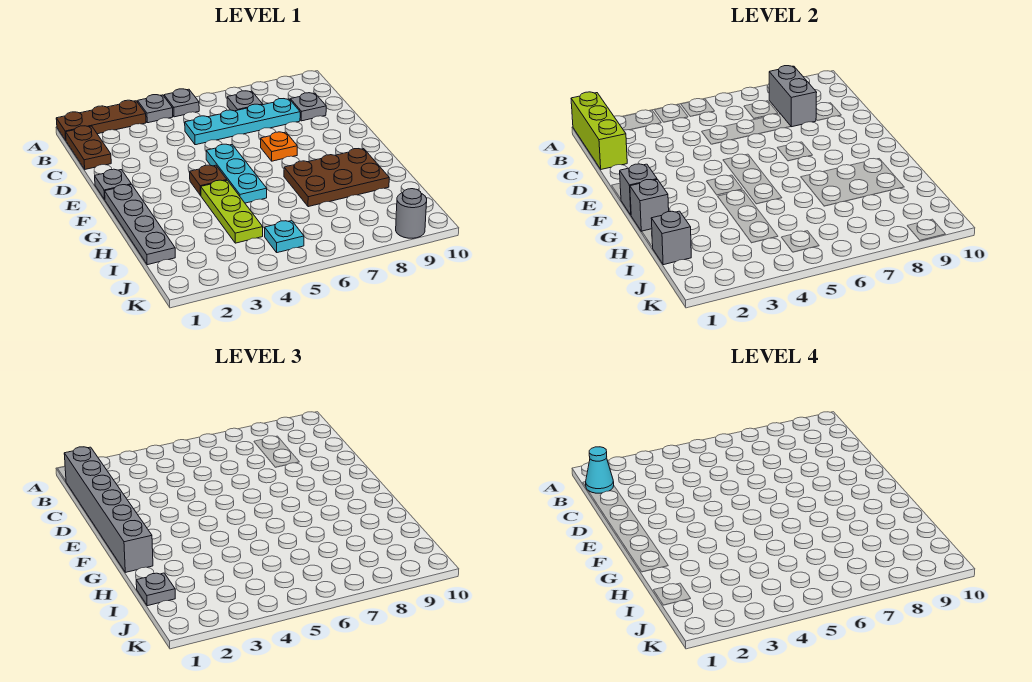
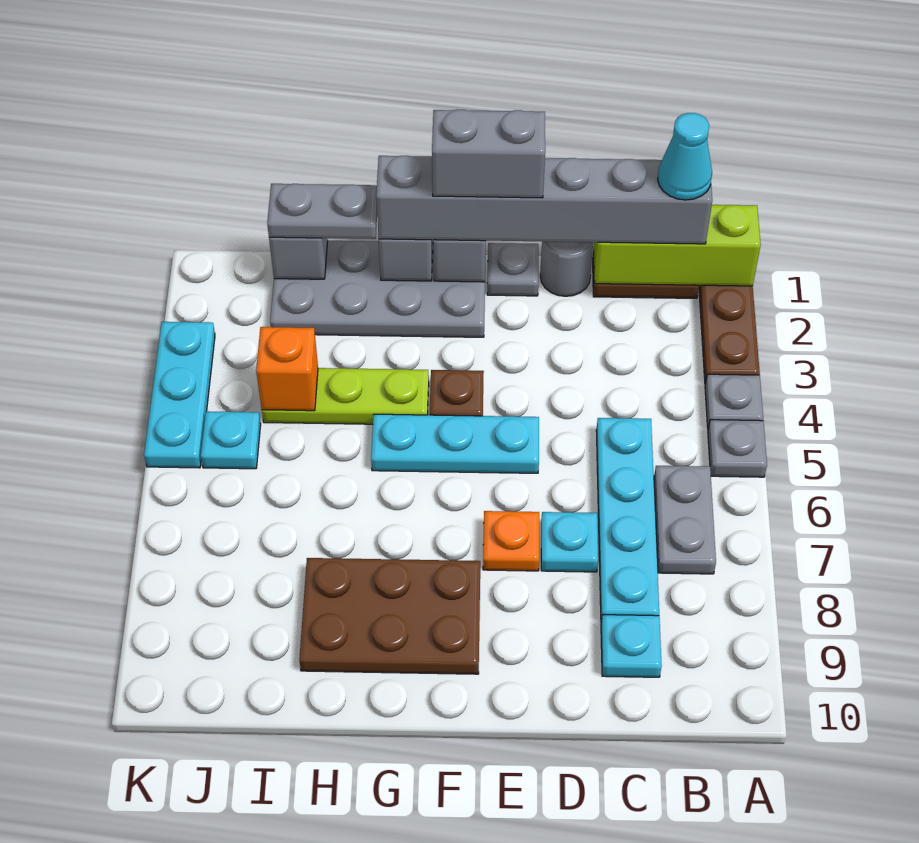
grey 1x1 plate [227,91,263,111] -> grey 1x2 plate [654,466,716,574]
grey 1x2 brick [769,66,817,127] -> grey 1x2 brick moved to [432,110,545,198]
grey 1x1 plate [290,93,326,121] -> cyan 1x1 plate [601,615,662,677]
none -> cyan 1x1 plate [541,512,598,572]
grey 1x4 plate [105,185,175,265] -> grey 2x4 plate [270,241,485,337]
brown 2x3 plate [284,149,389,207] -> brown 2x3 plate turned to [299,558,480,674]
grey 1x1 plate [136,573,175,606] -> grey 1x2 plate [267,184,377,239]
none -> orange 1x1 brick [256,327,318,411]
none -> cyan 1x3 plate [144,322,215,468]
grey 1x1 round brick [396,189,427,238] -> grey 1x1 round brick moved to [540,241,593,296]

